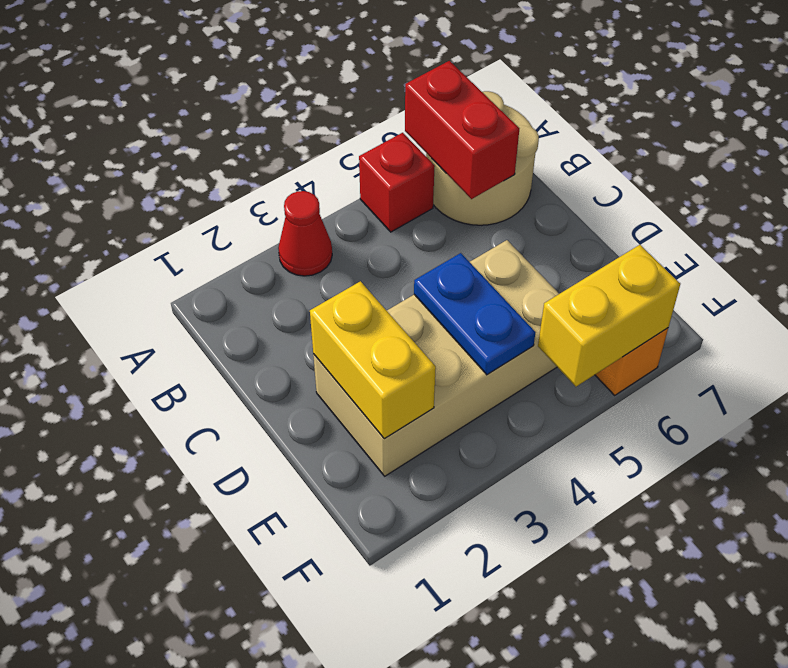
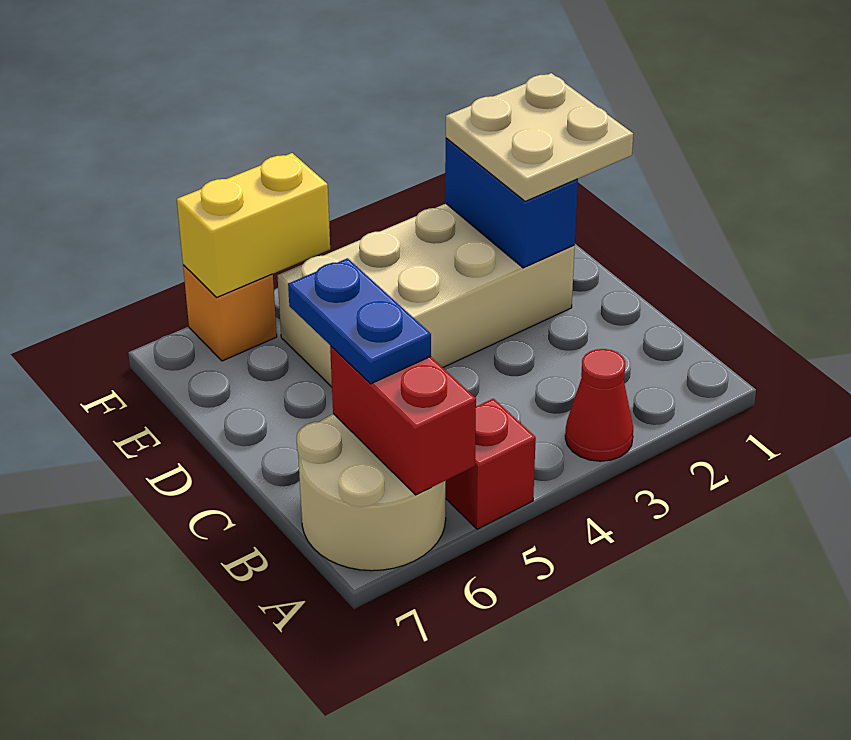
none -> tan 2x2 plate [446,73,633,201]
yellow 1x2 brick [310,281,436,439] -> blue 1x2 brick [445,138,578,268]
blue 1x2 plate [414,253,536,375] -> blue 1x2 plate moved to [288,258,431,384]

